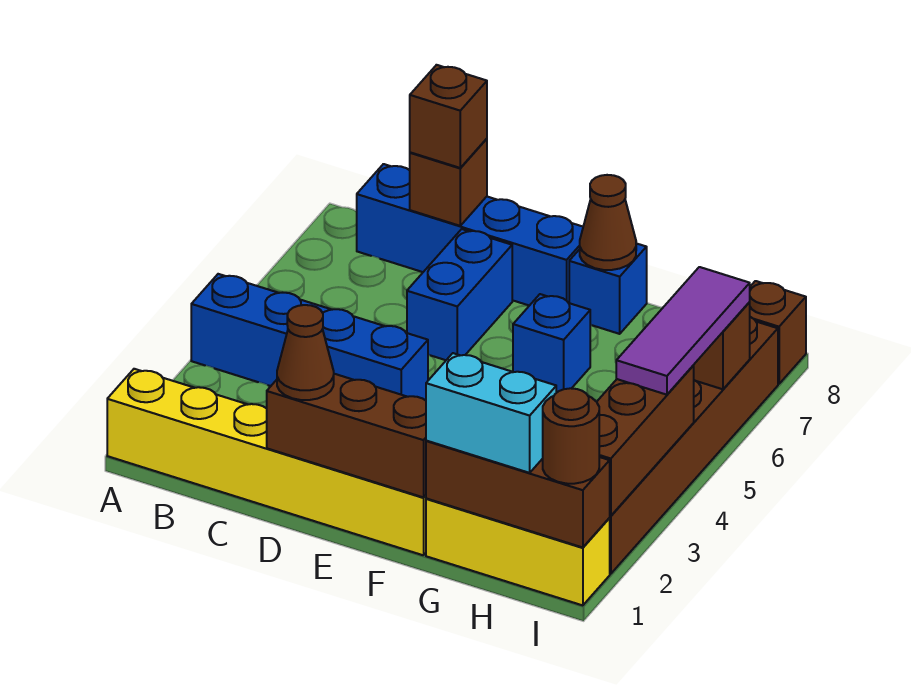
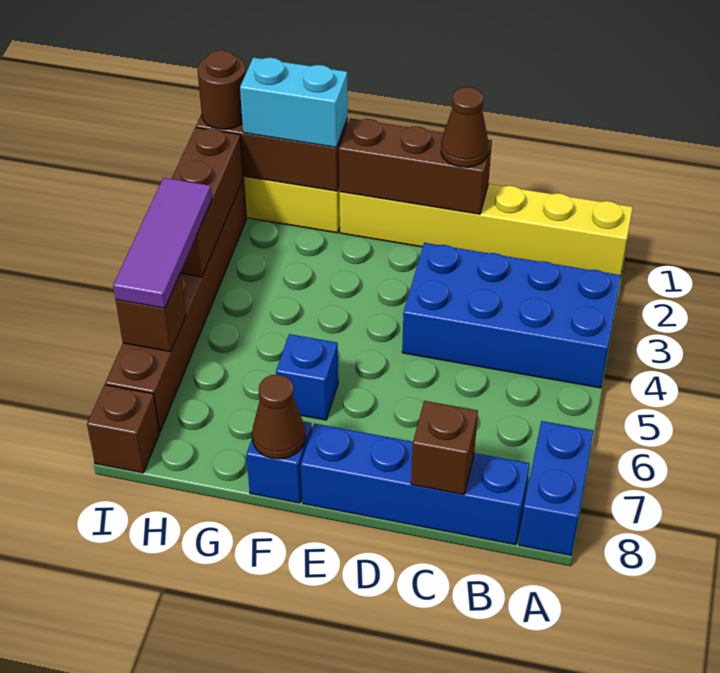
blue 1x4 brick [191,274,428,400] -> blue 2x4 brick [402,243,621,388]
brown 1x1 brick [410,65,487,168] -> none
blue 1x2 brick [407,229,512,360] -> blue 1x2 brick moved to [519,421,593,555]

